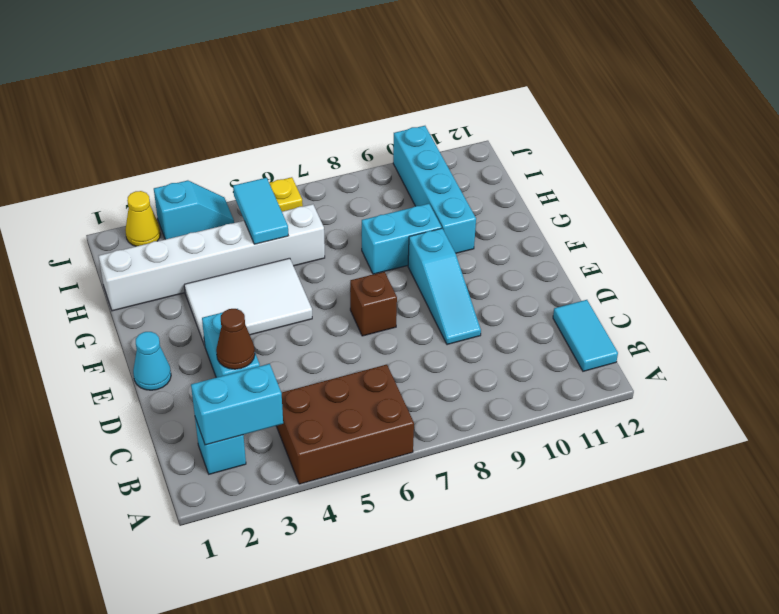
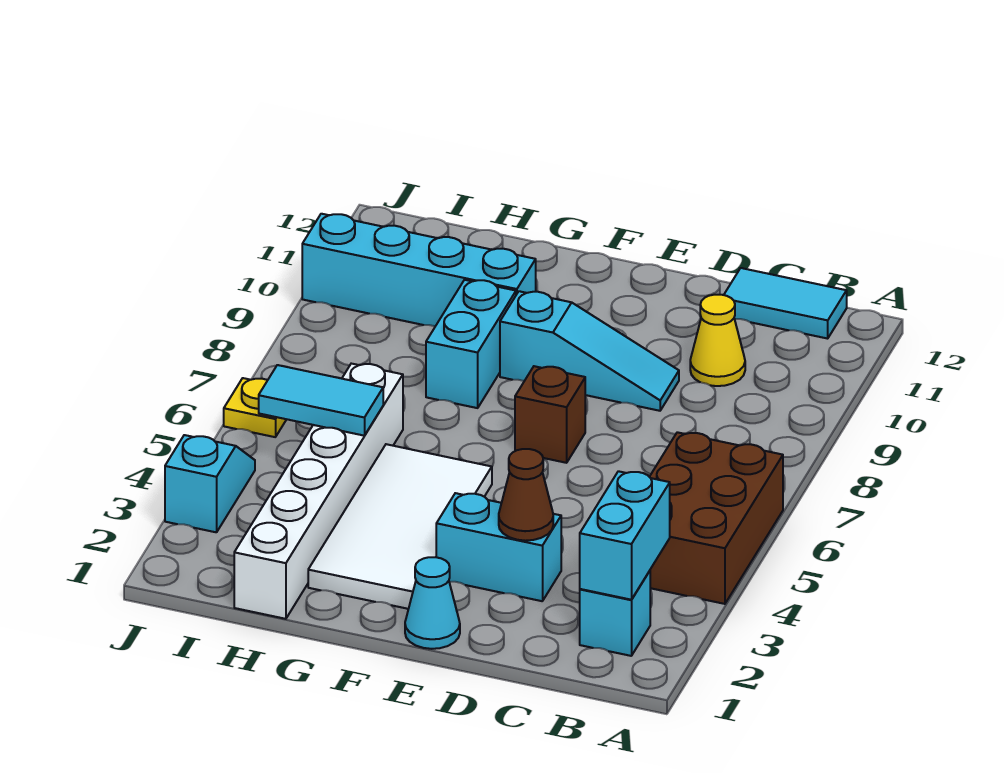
white 2x3 tile [184,258,312,346] -> white 2x4 tile [308,444,492,609]
yellow 1x1 cone [125,191,161,246] -> yellow 1x1 cone moved to [690,295,745,386]

